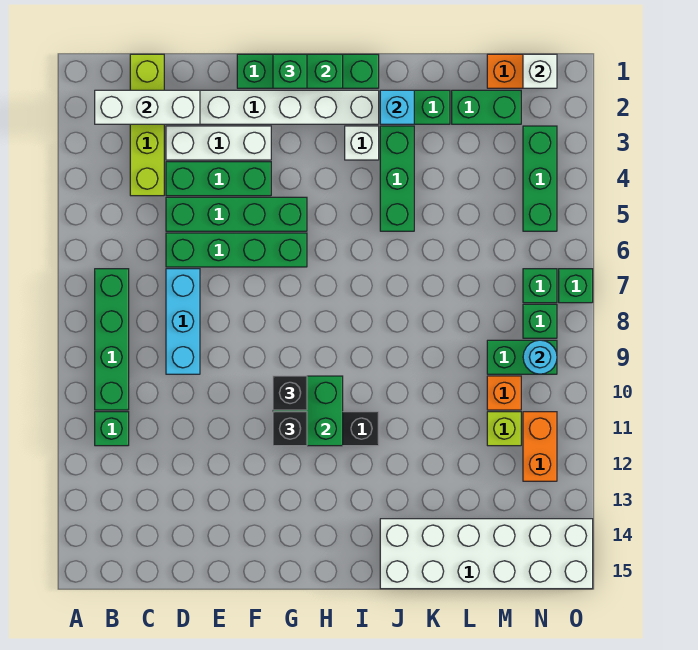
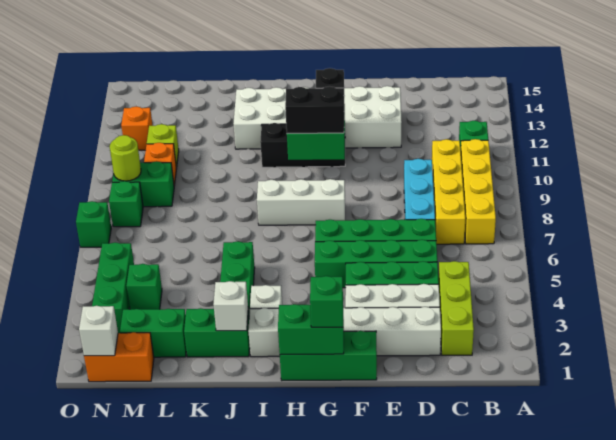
white 1x3 brick [95,90,200,124] -> white 1x3 brick moved to [257,179,345,225]
green 1x4 brick [95,269,129,410] -> yellow 1x4 brick [461,139,496,244]
lime 1x4 brick [130,54,164,196] -> lime 1x3 brick [438,261,474,355]
none -> yellow 1x4 brick [432,139,465,244]
green 1x4 brick [237,54,379,88] -> green 1x3 brick [280,331,377,380]
black 1x1 brick [273,376,307,410] -> black 1x2 brick [285,86,344,134]
cyan 1x1 brick [380,90,414,124] -> white 1x1 brick [213,281,248,331]
white 2x6 brick [380,519,593,589] -> white 2x6 brick moved to [234,86,402,149]
green 1x1 brick [523,269,557,303] -> green 1x1 brick moved to [126,264,162,309]
cyan 1x1 round brick [523,340,557,374] -> lime 1x1 round brick [110,135,141,181]
orange 1x2 brick [523,412,557,481] -> orange 1x1 brick [121,107,153,150]

